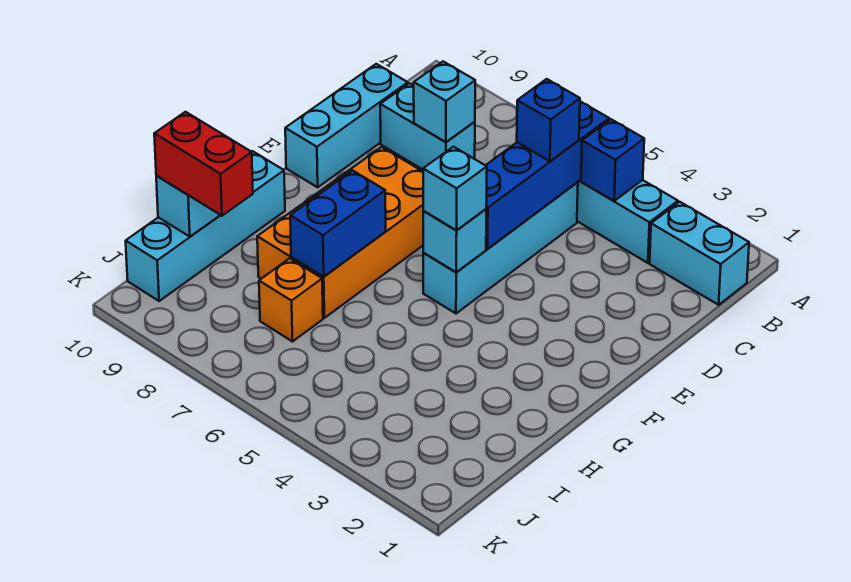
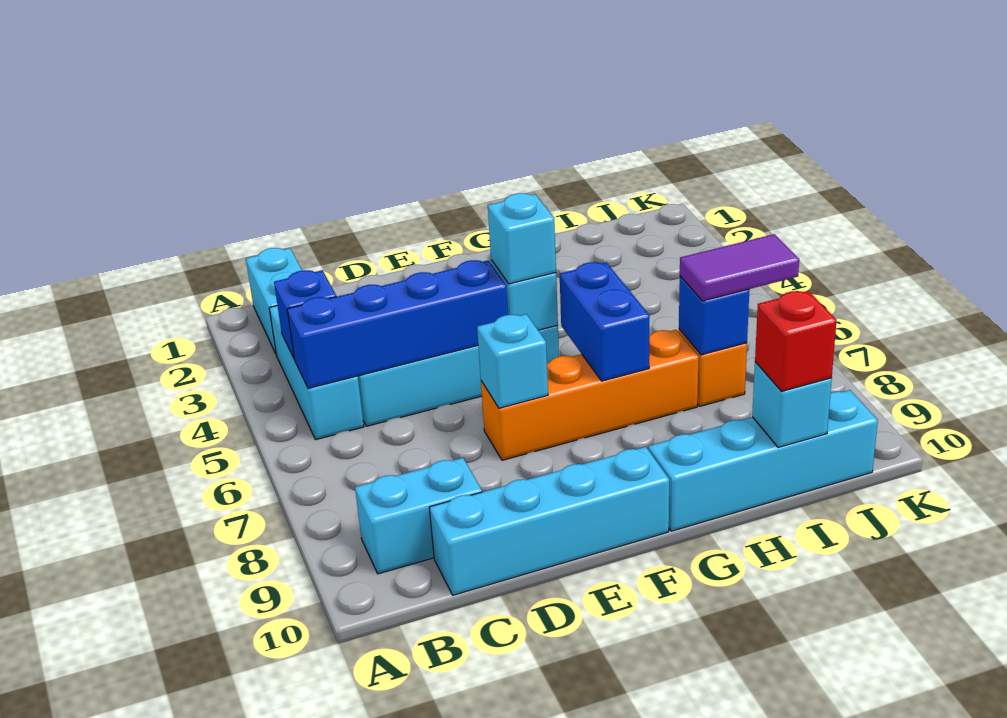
blue 1x1 brick [517,79,580,161] -> blue 1x1 brick moved to [679,276,749,355]
cyan 1x2 brick [380,83,475,169] -> cyan 1x2 brick turned to [355,458,482,574]
cyan 1x1 brick [414,62,475,142] -> cyan 1x1 brick moved to [477,314,548,408]
cyan 1x3 brick [285,64,408,187] -> cyan 1x4 brick [429,447,669,595]
orange 2x4 brick [257,147,423,318] -> orange 1x4 brick [481,330,699,460]
blue 1x2 brick [290,170,386,276] -> blue 1x2 brick turned to [560,262,650,381]
none -> purple 1x2 tile [680,234,799,301]
red 1x2 brick [154,112,253,216] -> red 1x1 brick [755,291,837,391]

